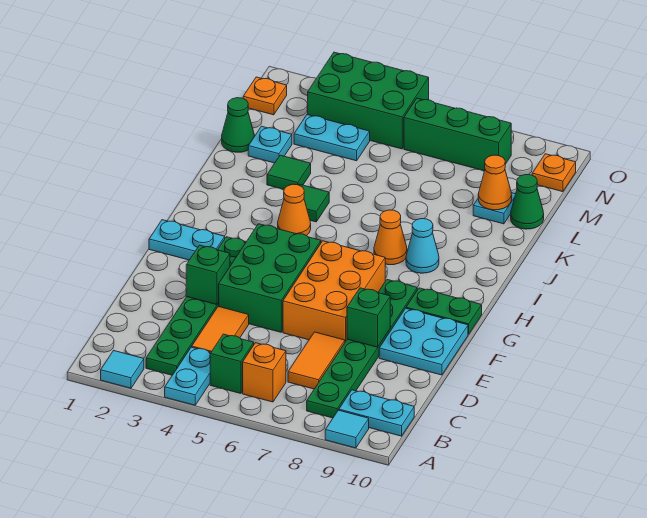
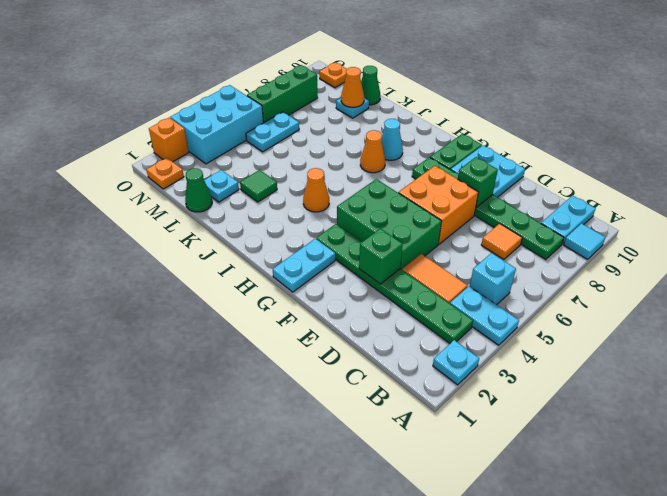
cyan 1x1 tile [101,351,144,388] -> cyan 1x1 plate [433,340,479,385]
green 1x1 brick [210,334,254,393] -> cyan 1x1 brick [470,253,516,305]
orange 1x1 brick [243,343,286,402] -> orange 1x1 brick moved to [149,118,189,162]
orange 1x2 tile [288,332,345,389] -> orange 1x1 tile [481,224,522,260]
orange 2x3 brick [283,241,385,342] -> orange 2x2 brick [399,166,479,244]
green 1x1 tile [298,184,329,222] -> none
cyan 1x2 plate [294,114,370,161] -> cyan 1x2 plate moved to [246,112,299,152]
green 2x3 brick [308,52,429,149] -> cyan 2x3 brick [170,85,263,164]

